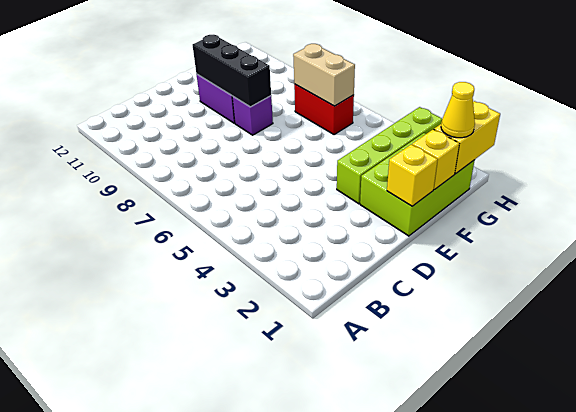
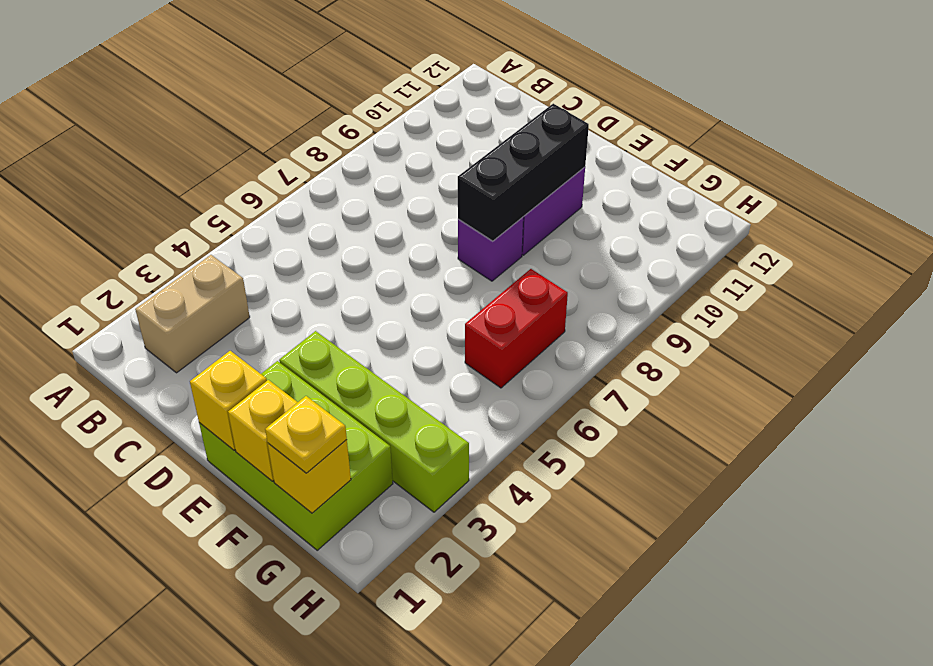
yellow 1x2 brick [434,101,500,174] -> yellow 1x1 brick [268,440,351,513]
yellow 1x1 cone [441,82,475,138] -> yellow 1x1 plate [265,396,347,473]
tan 1x2 brick [293,44,355,106] -> tan 1x2 brick moved to [135,255,250,373]

